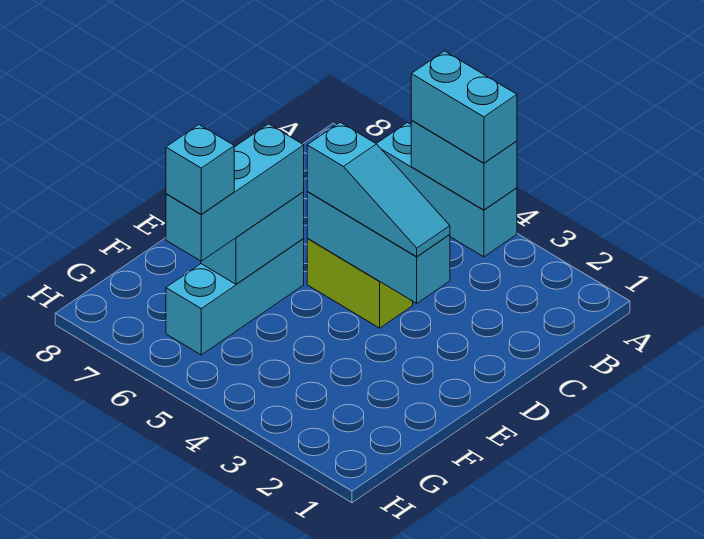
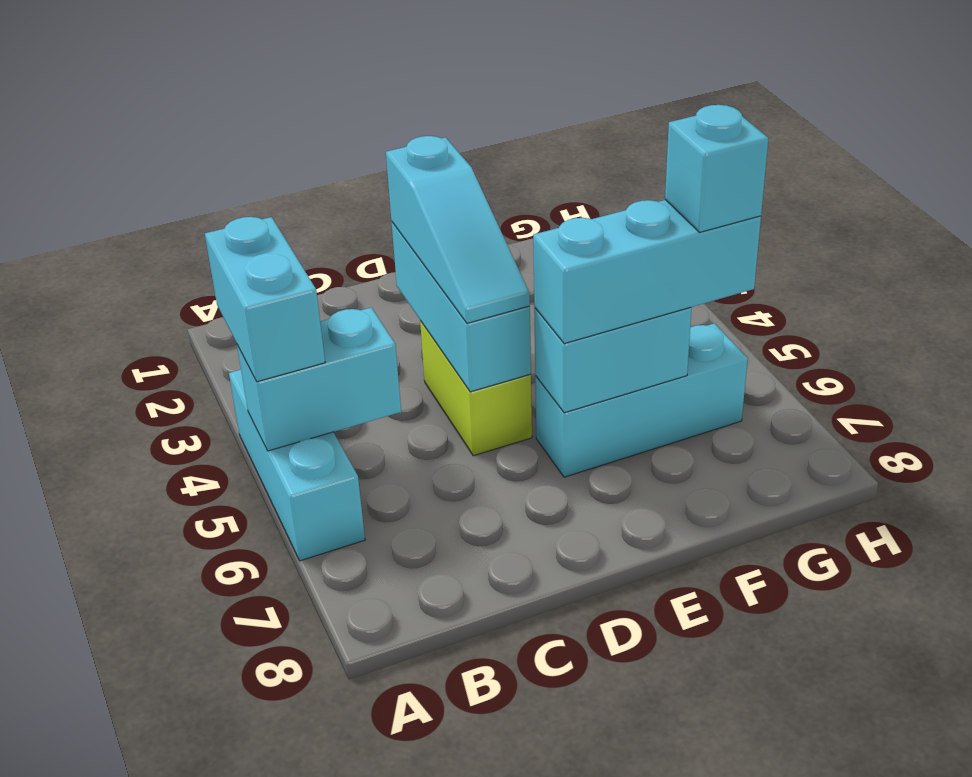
cyan 1x2 brick [411,121,517,210] -> cyan 1x2 brick turned to [237,308,401,451]
cyan 1x3 slope [307,122,450,256] -> cyan 1x3 slope turned to [386,136,530,323]

